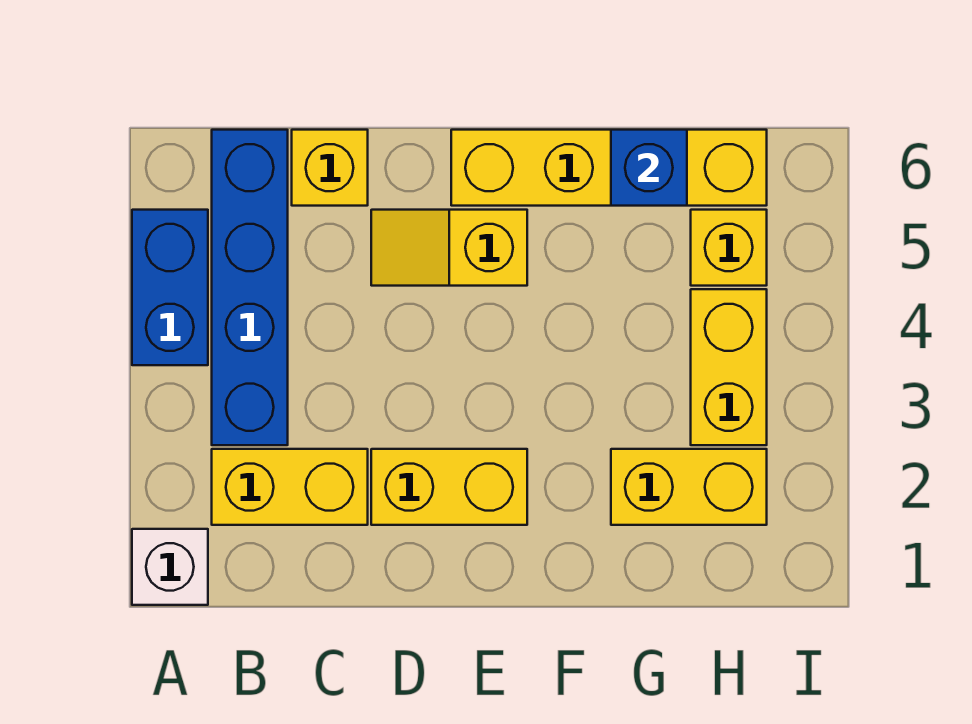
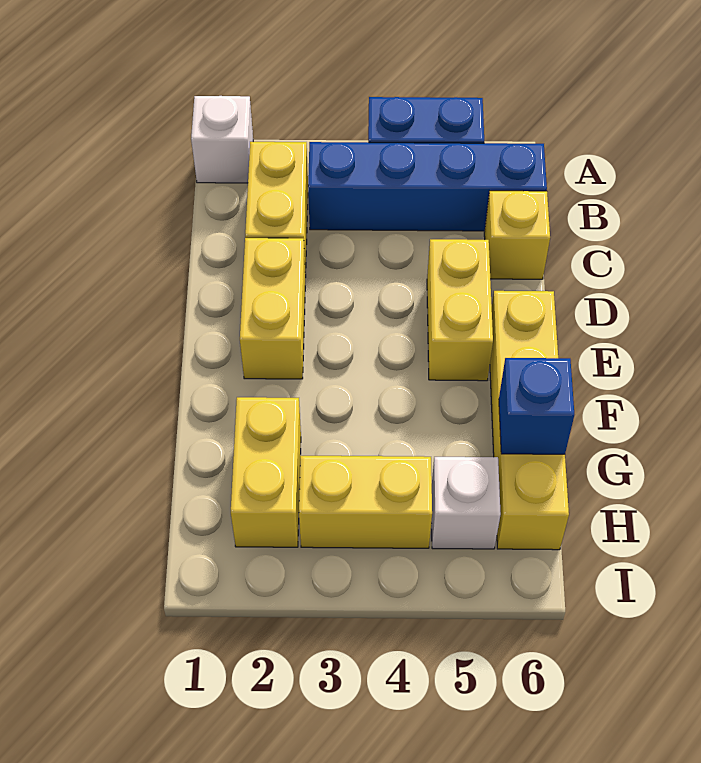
yellow 1x2 slope [371,210,527,286] -> yellow 1x2 brick [427,239,493,381]
yellow 1x1 brick [691,210,767,286] -> white 1x1 brick [431,457,501,549]

